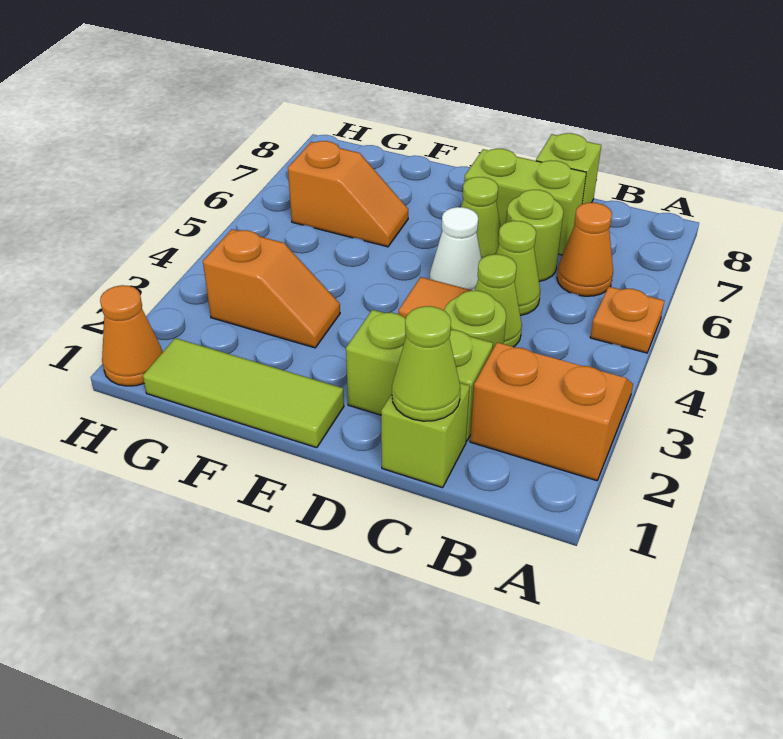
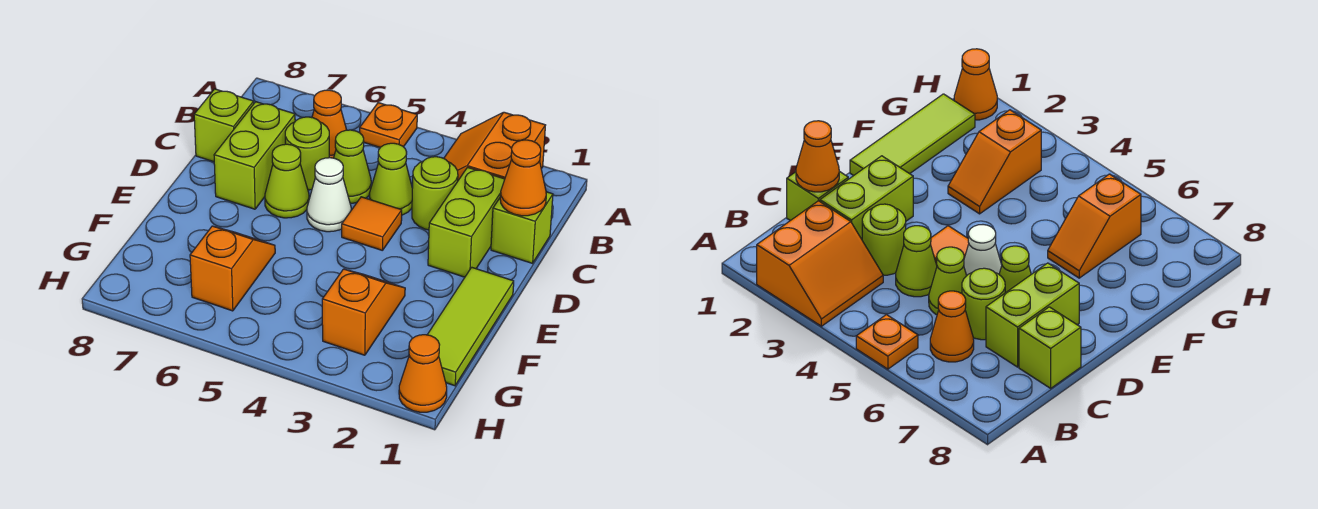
lime 1x1 cone [392,306,461,421] -> orange 1x1 cone [500,140,546,216]

